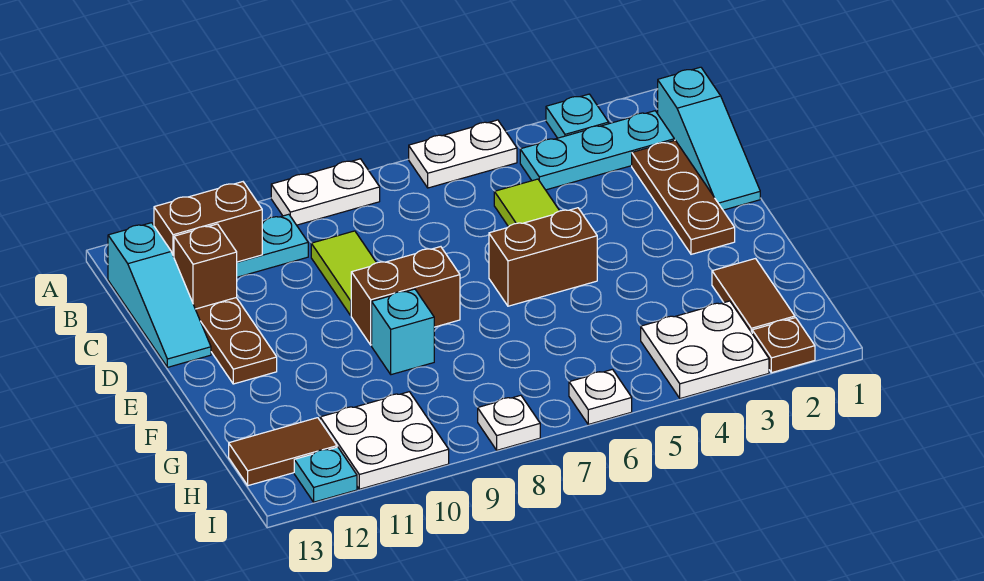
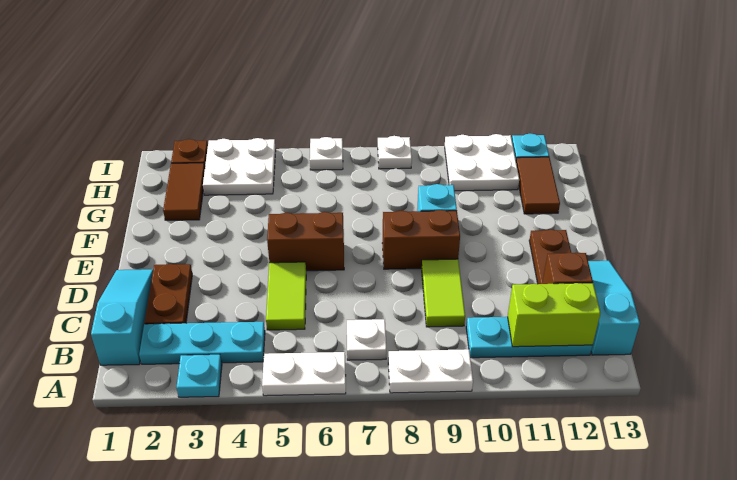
none -> white 1x1 plate [347,319,386,360]
brown 1x2 brick [154,182,262,262] -> lime 1x2 brick [508,283,600,347]
brown 1x3 plate [632,140,735,254] -> brown 1x2 plate [145,264,192,324]
brown 1x2 tile [229,418,337,486] -> brown 1x2 tile turned to [516,157,560,214]

